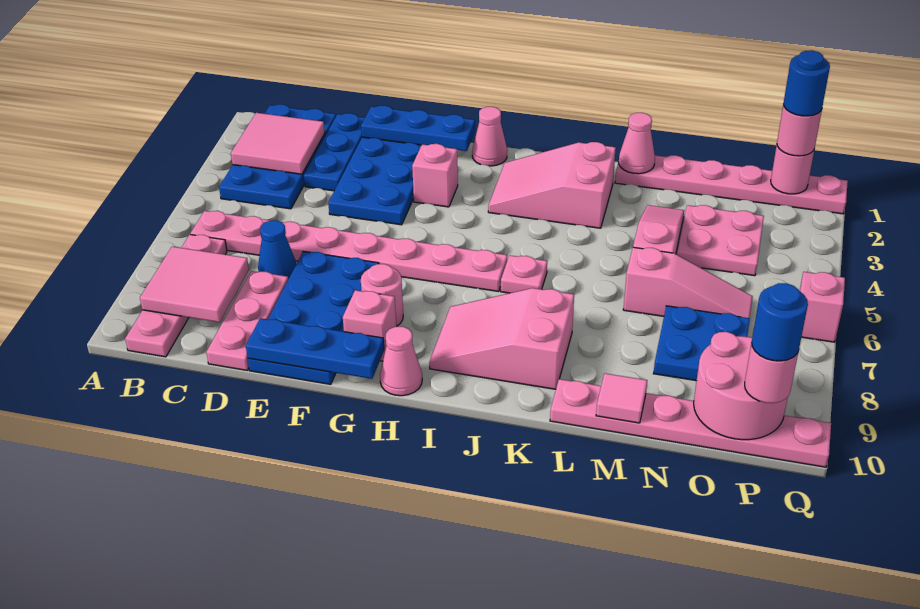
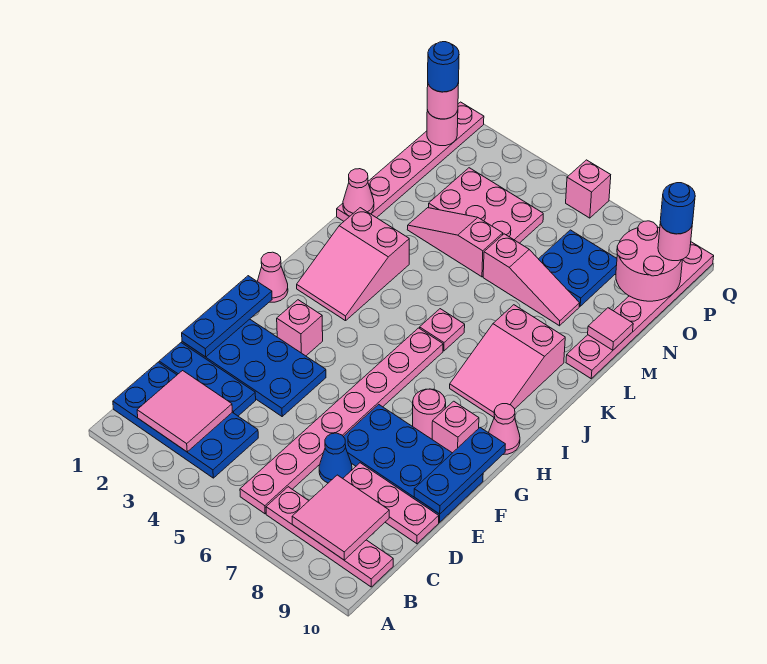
pink 1x3 slope [623,247,753,318] -> pink 1x3 slope turned to [483,234,580,326]
pink 2x2 plate [677,205,764,276] -> pink 2x3 plate [429,168,543,243]

